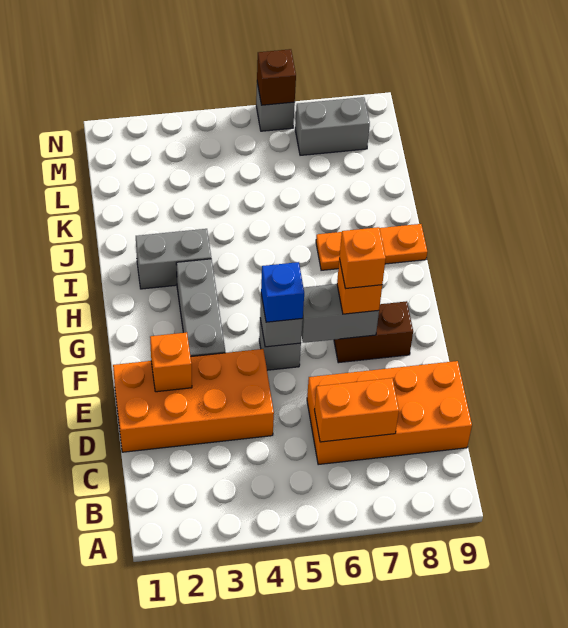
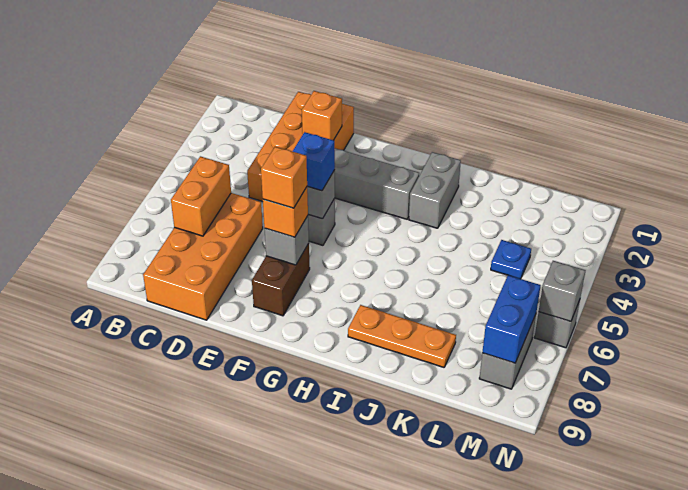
grey 1x2 brick [302,284,379,343] -> grey 1x1 brick [264,216,309,265]
orange 1x3 plate [316,224,427,270] -> orange 1x3 plate turned to [348,305,456,367]
none -> blue 1x1 plate [491,240,531,279]
none -> blue 1x2 brick [482,275,541,363]
brown 1x1 brick [257,49,296,105] -> grey 1x1 brick [539,261,586,321]

